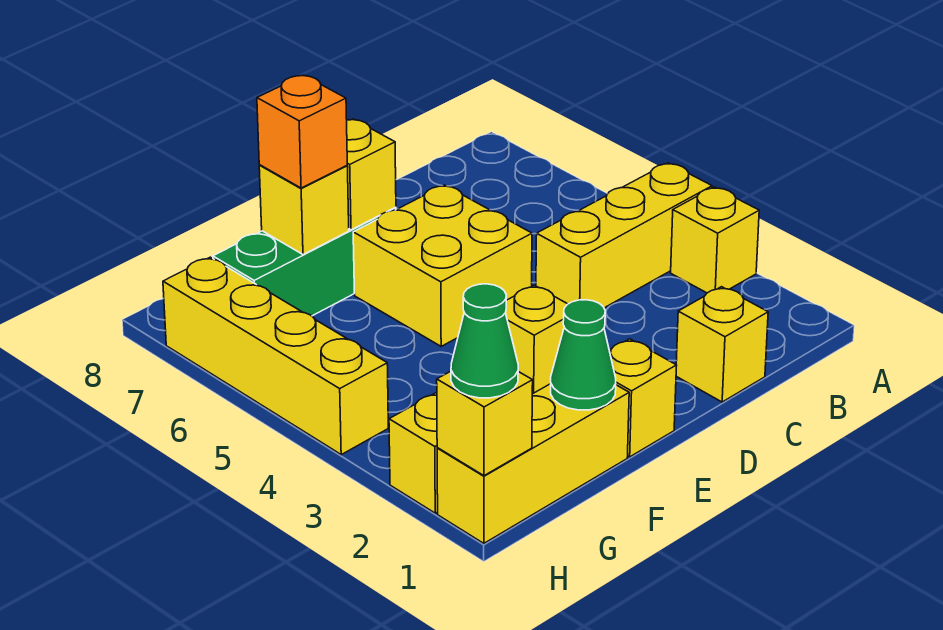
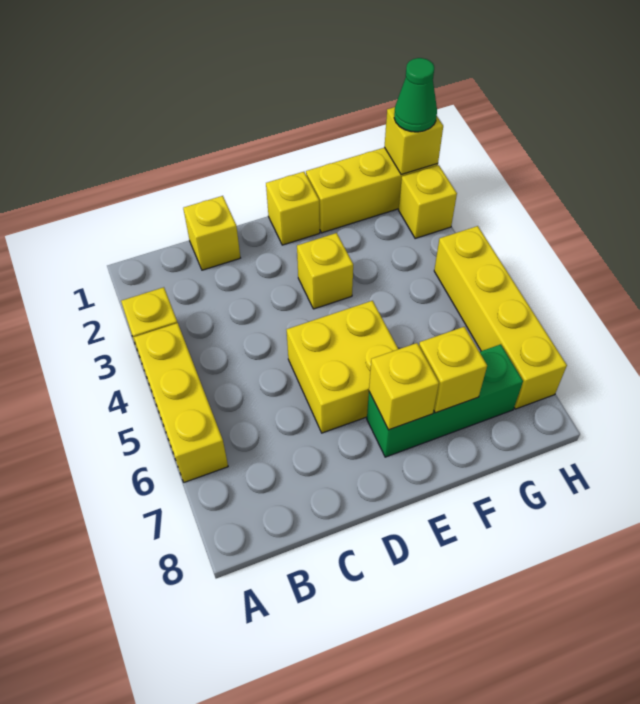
yellow 1x3 brick [536,163,712,308] -> yellow 1x3 brick turned to [134,323,228,482]
green 1x1 cone [551,300,616,410] -> none
orange 1x1 brick [257,75,347,188] -> none

